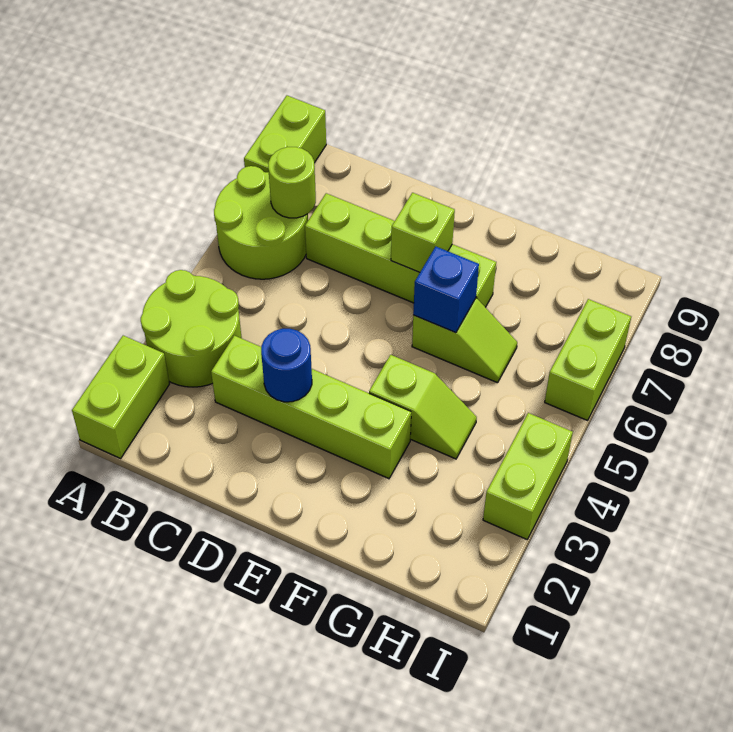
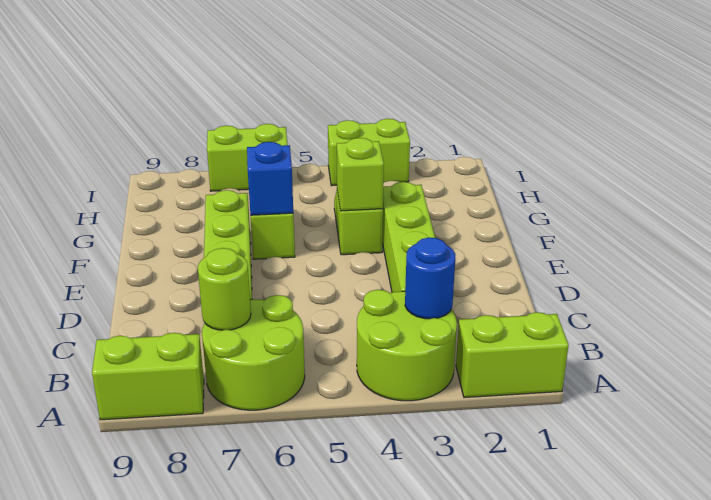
blue 1x1 round brick [261,329,312,402] -> blue 1x1 round brick moved to [405,238,455,319]
lime 1x1 brick [391,193,455,272] -> lime 1x1 brick moved to [337,138,384,211]

